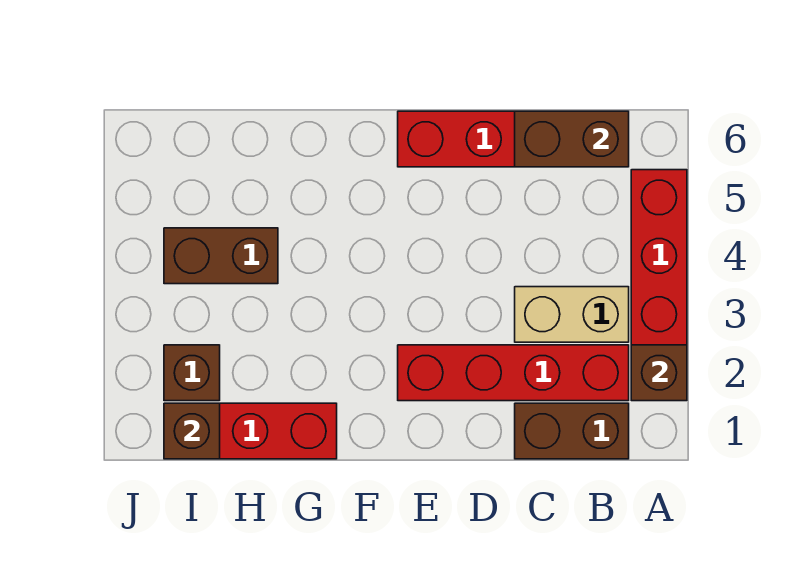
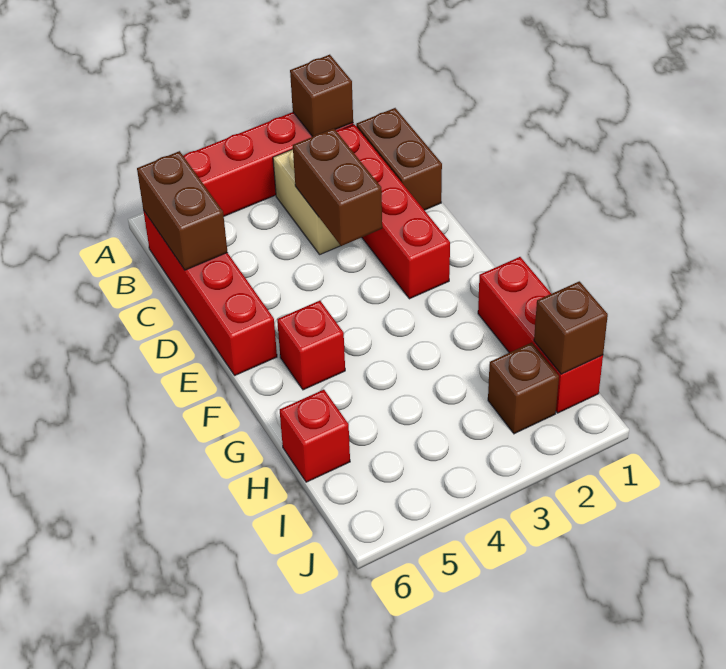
none -> red 1x1 brick [277,301,345,390]
brown 1x2 brick [164,228,278,284] -> brown 1x2 brick moved to [293,128,382,246]
none -> red 1x1 brick [280,390,350,482]

